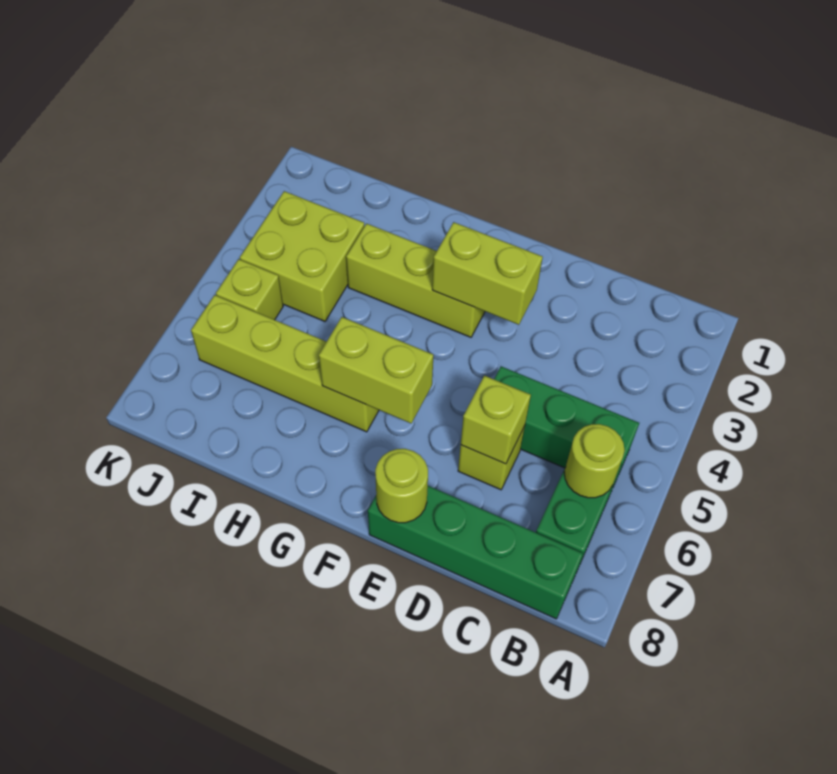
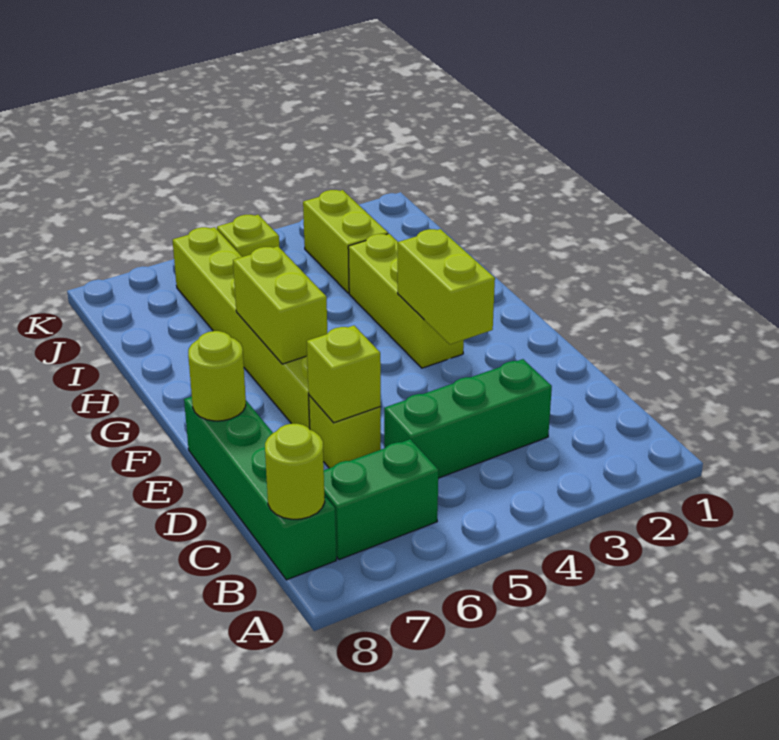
green 1x3 brick [494,366,639,482] -> green 1x3 brick turned to [384,359,552,478]
lime 1x1 round brick [564,424,625,498] -> lime 1x1 round brick moved to [265,424,325,519]
lime 1x4 brick [191,295,379,432] -> lime 1x6 brick [173,227,310,429]
lime 2x2 brick [240,191,364,321] -> lime 1x2 brick [303,190,388,293]

